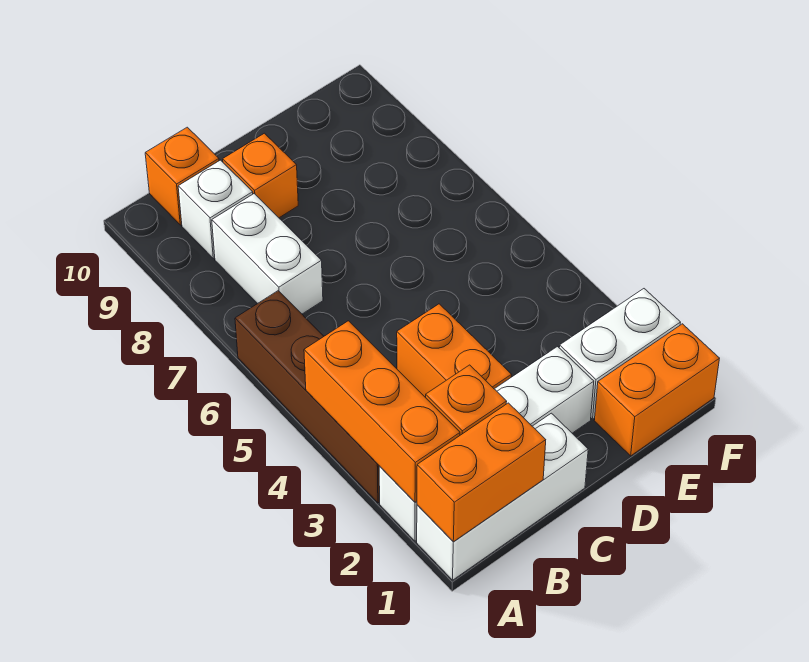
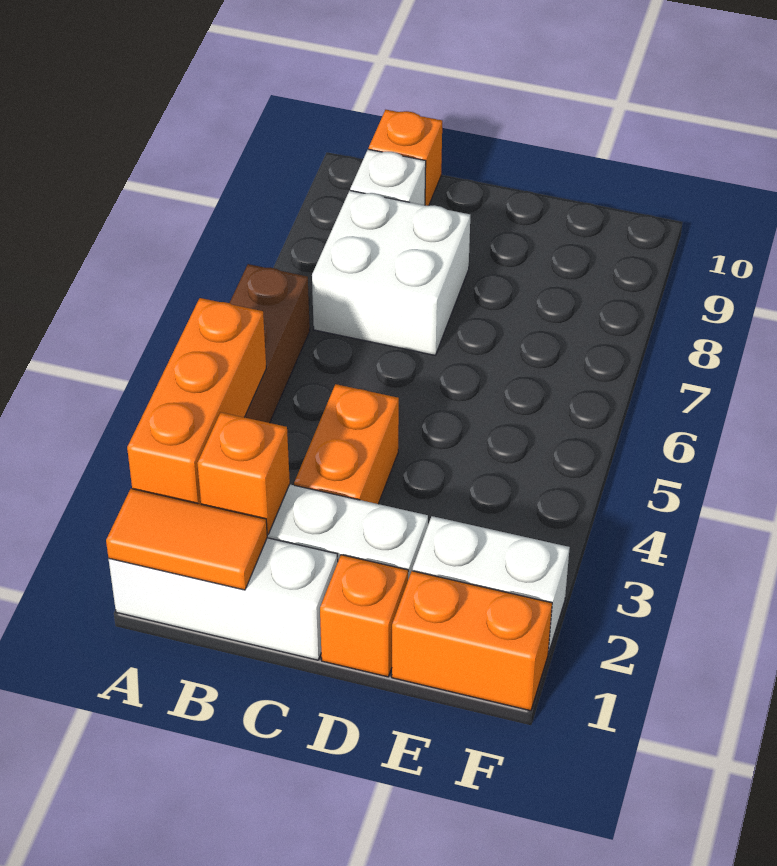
orange 1x2 brick [417,403,546,542] -> orange 1x2 tile [106,489,267,590]
white 1x2 brick [212,194,323,314] -> white 2x2 brick [312,191,470,355]
orange 1x1 brick [223,133,298,218] -> orange 1x1 brick moved to [320,555,408,677]

